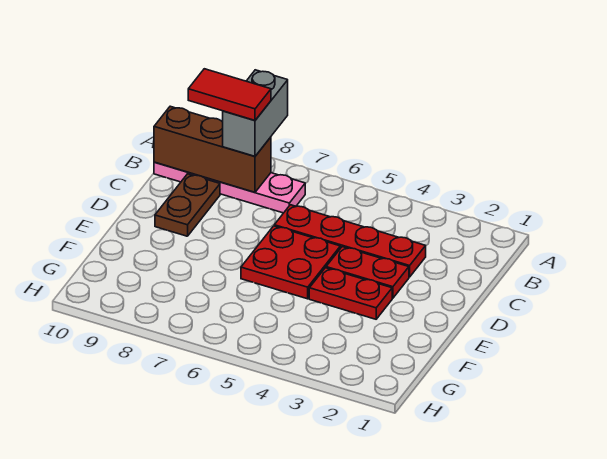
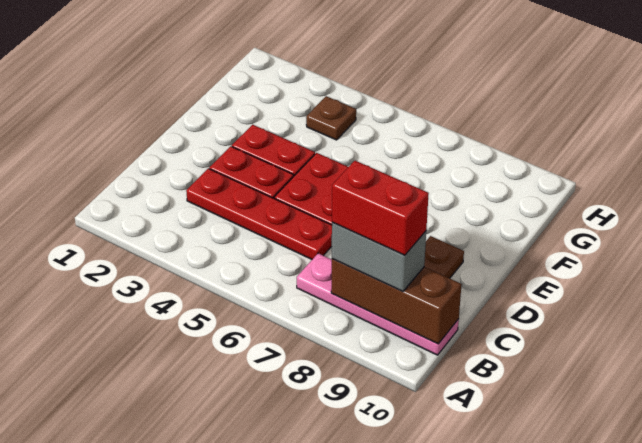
grey 1x2 brick [223,70,288,156] -> grey 1x2 brick turned to [332,222,426,292]
red 1x2 tile [188,69,271,120] -> red 1x2 brick [332,161,429,255]
none -> brown 1x1 plate [306,96,356,140]

